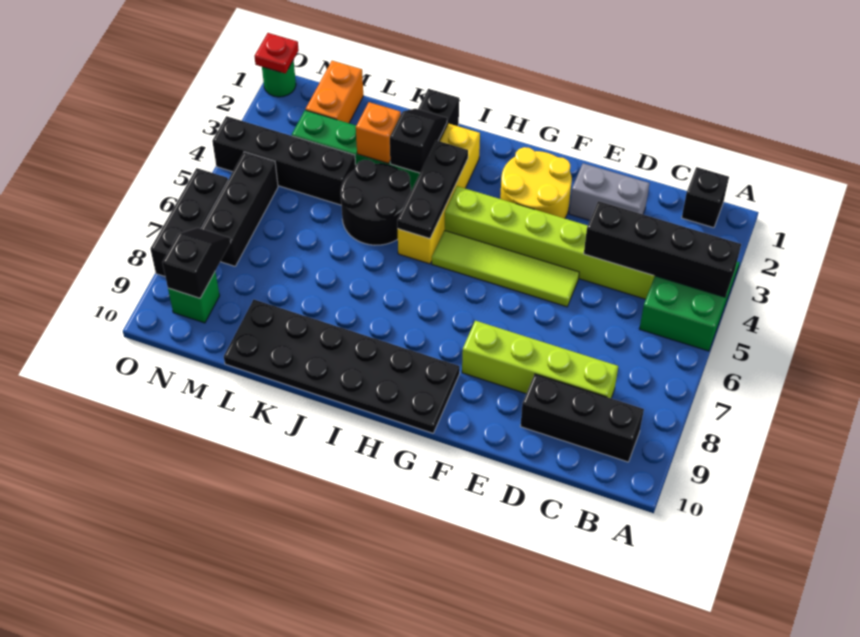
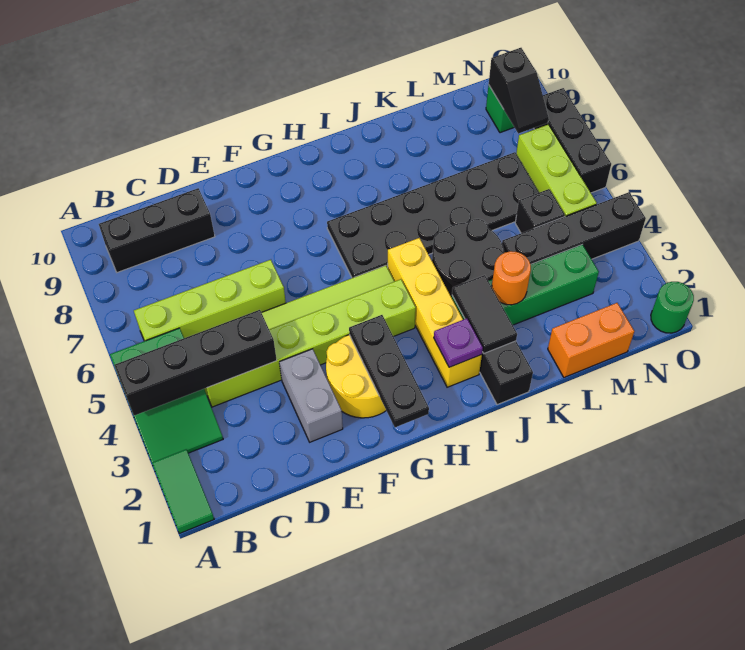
none -> green 1x2 tile [152,450,214,533]
black 1x1 brick [682,167,729,228] -> black 1x1 brick moved to [515,189,565,233]
lime 1x4 brick [462,321,618,398] -> lime 1x4 brick moved to [134,260,286,341]
grey 1x2 brick [569,163,650,220] -> grey 1x2 brick turned to [279,349,343,442]
black 2x6 plate [224,300,460,433] -> black 2x6 plate moved to [327,152,539,278]
none -> purple 1x1 plate [434,318,483,367]
black 1x3 plate [397,140,468,239] -> black 1x3 plate moved to [349,315,429,427]
black 1x2 slope [390,109,447,173] -> black 1x2 tile [452,275,517,353]
orange 1x1 brick [356,102,401,163] -> orange 1x1 round brick [492,251,531,305]
orange 1x2 brick [306,61,363,123] -> orange 1x2 brick turned to [548,303,634,377]
black 1x3 brick [201,152,278,266] -> lime 1x3 brick [516,125,597,216]
red 1x1 plate [254,33,299,74] -> none

